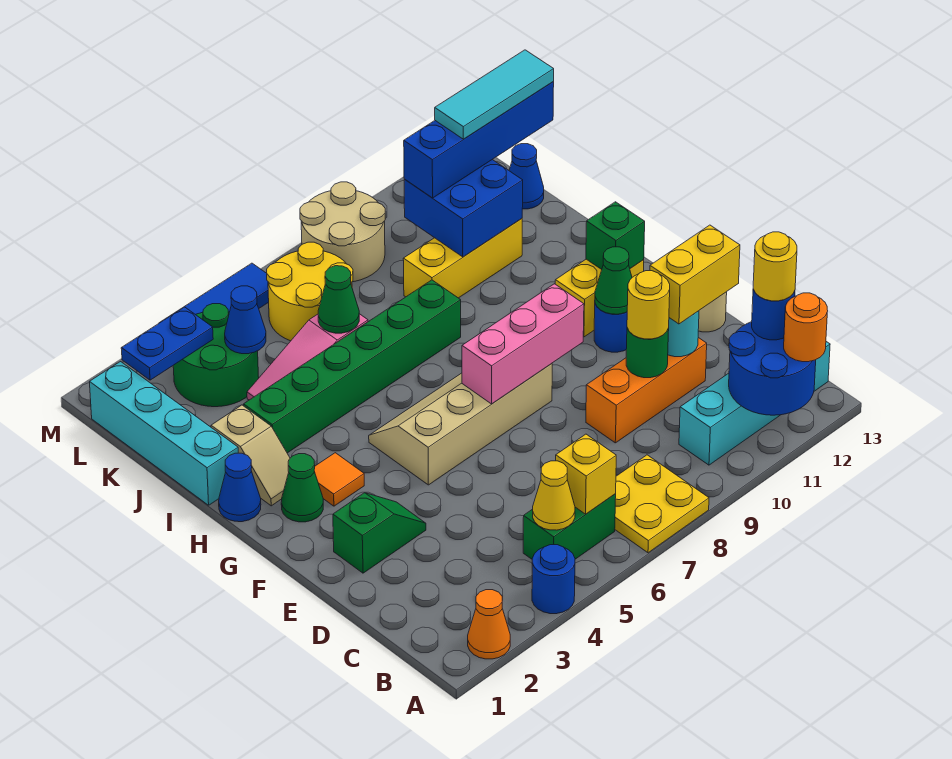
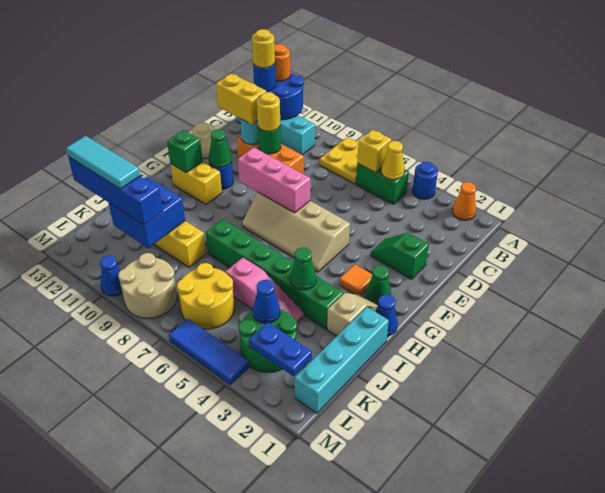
green 1x1 cone [318,266,359,333] -> green 1x1 cone moved to [290,247,316,290]
blue 1x1 cone [509,144,544,209] -> blue 1x1 cone moved to [100,256,122,296]

